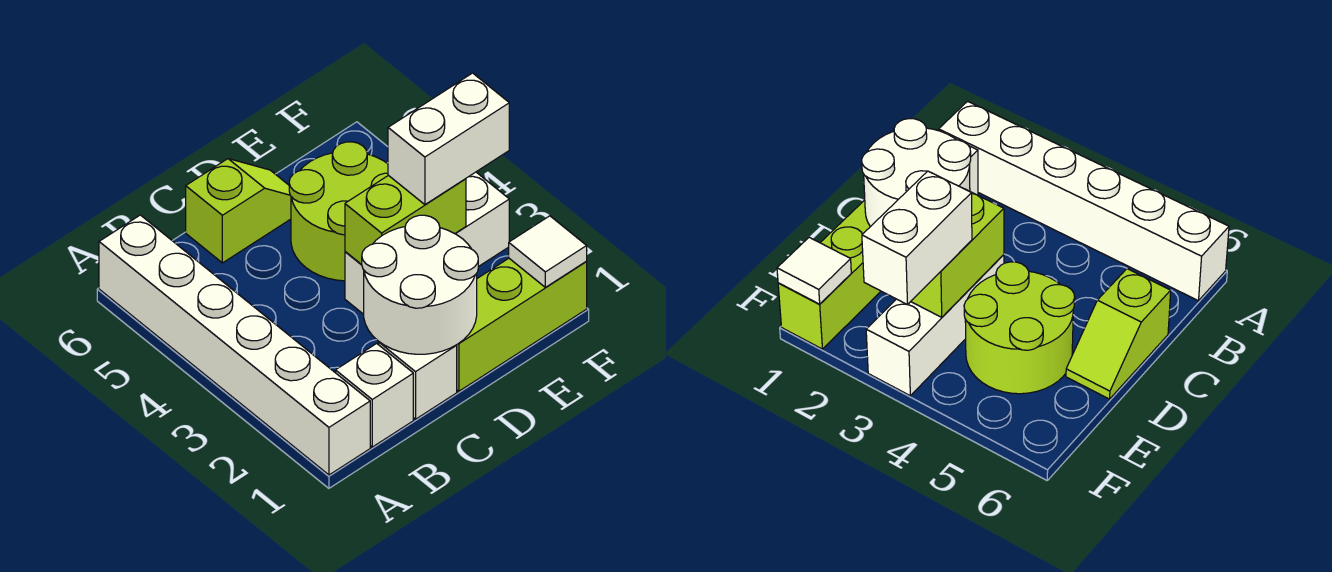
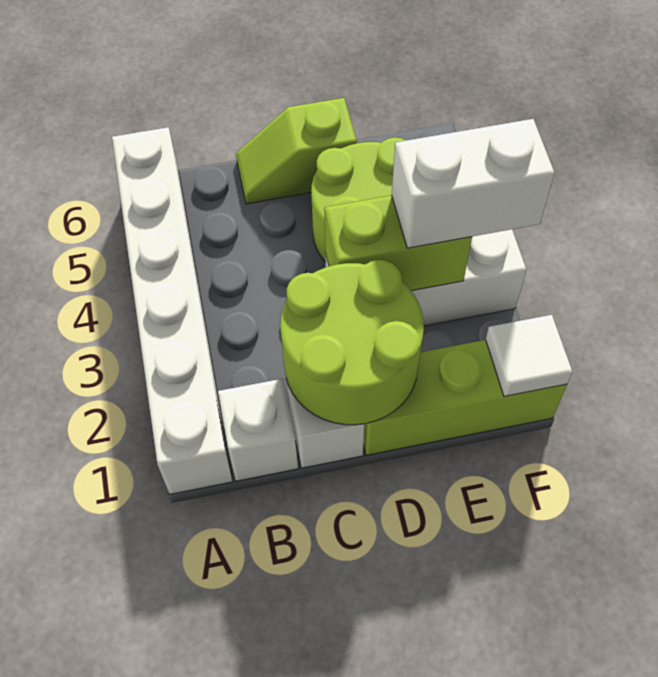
white 2x2 round brick [362,215,478,354] -> lime 2x2 round brick [280,260,424,425]
lime 1x2 slope [186,159,291,263] -> lime 1x2 slope turned to [236,98,357,204]

